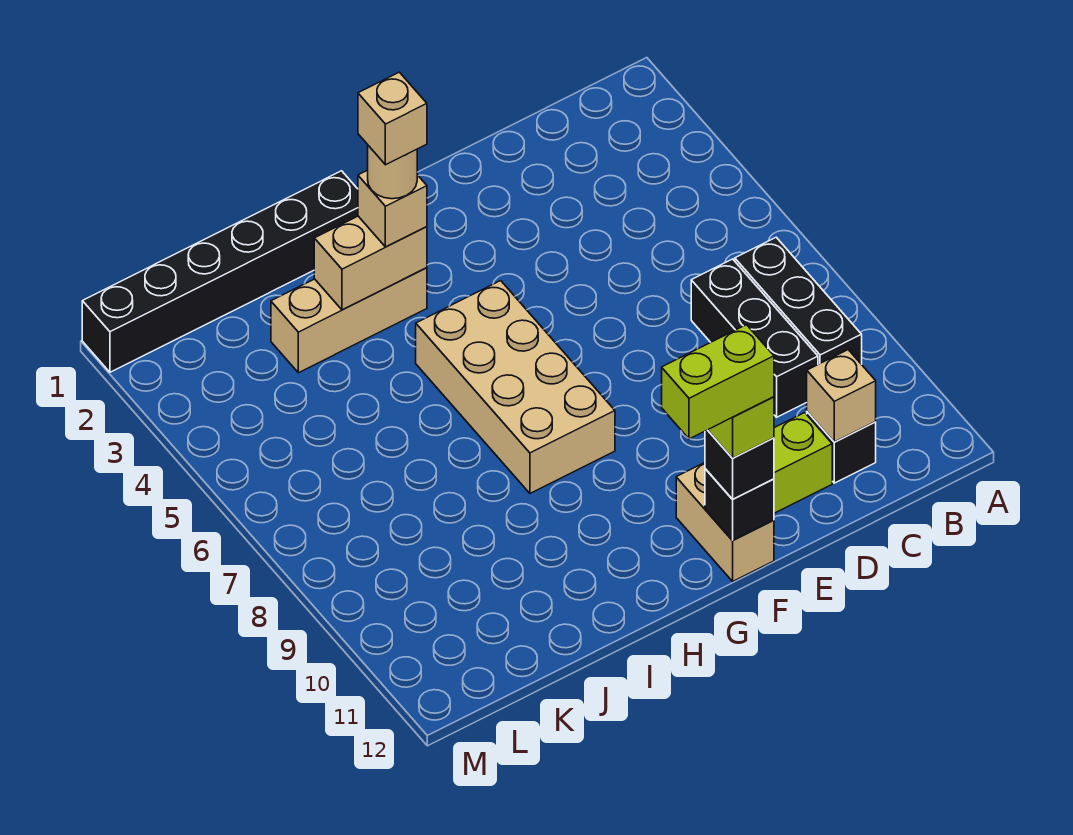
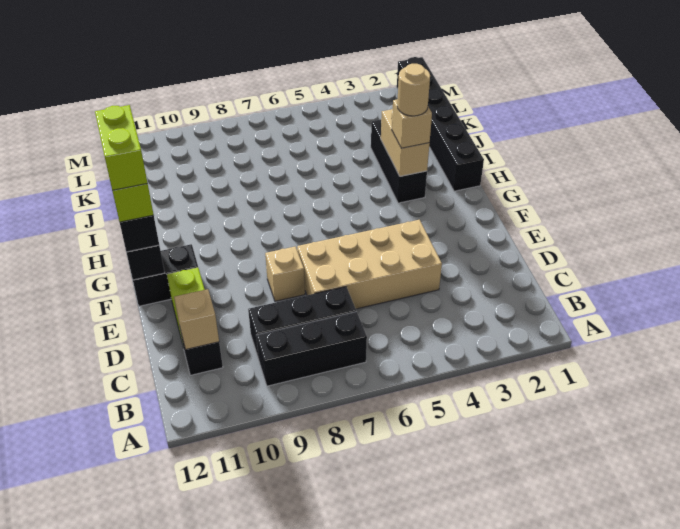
tan 1x2 brick [676,463,774,581] -> black 1x2 brick [133,244,198,306]
tan 2x4 brick [416,281,615,493] -> tan 2x4 brick moved to [297,220,442,309]
tan 1x3 brick [271,268,427,373] -> black 1x3 brick [371,120,427,203]
tan 1x1 brick [358,72,427,165] -> tan 1x1 brick moved to [265,246,305,301]

